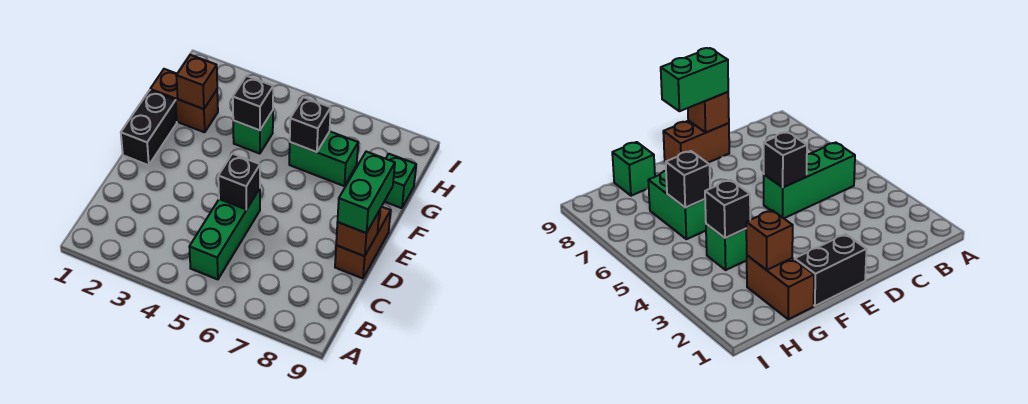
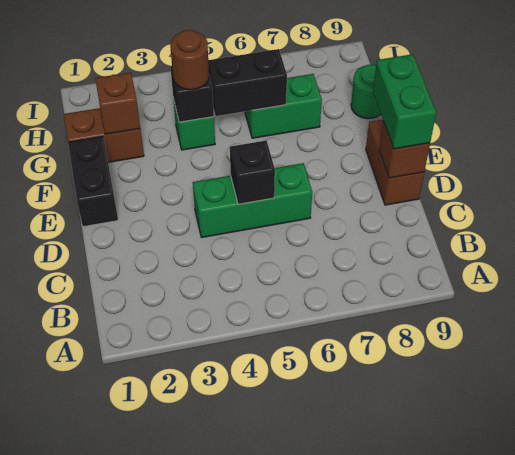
green 1x3 brick [189,188,260,280] -> green 1x3 brick turned to [193,163,312,238]
none -> brown 1x1 round brick [170,30,209,90]
black 1x1 brick [290,97,331,152] -> black 1x2 brick [208,49,287,116]
green 1x1 brick [384,154,416,208] -> green 1x1 round brick [351,65,381,119]

